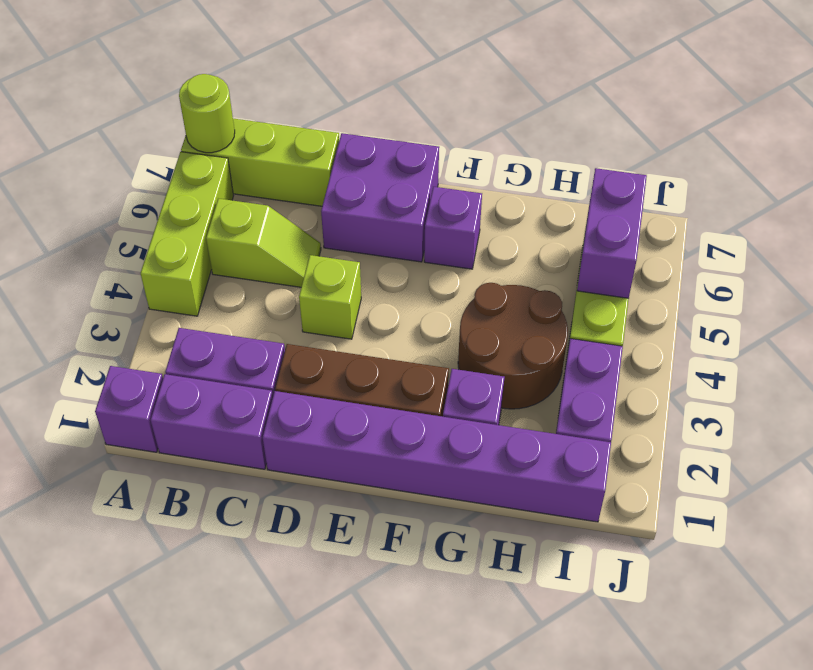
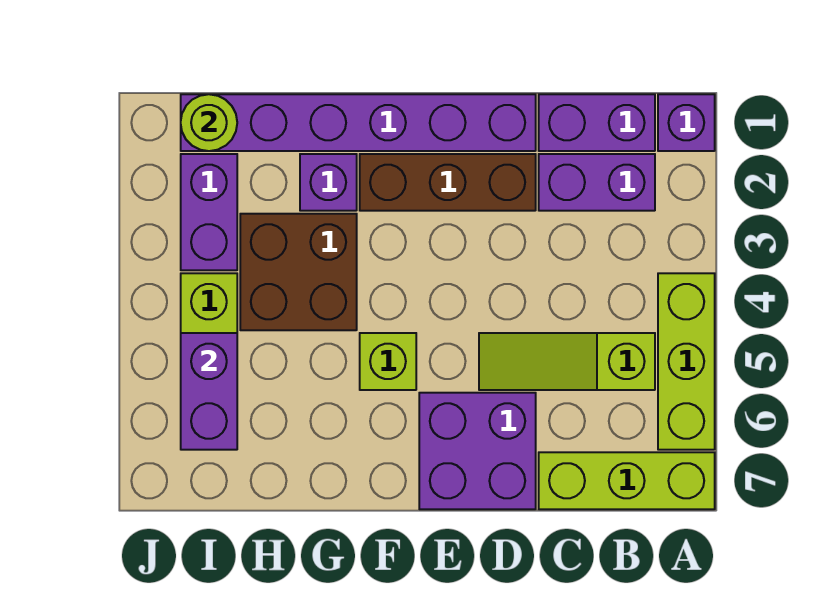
lime 1x1 round brick [179,74,235,153] -> lime 1x1 round brick moved to [181,94,237,151]
lime 1x2 slope [206,199,321,287] -> lime 1x3 slope [479,333,655,390]
lime 1x1 brick [299,255,361,339] -> lime 1x1 brick moved to [360,333,416,390]
purple 1x1 brick [424,187,482,269] -> none
brown 2x2 round brick [458,283,568,409] -> brown 2x2 brick [240,214,357,330]

